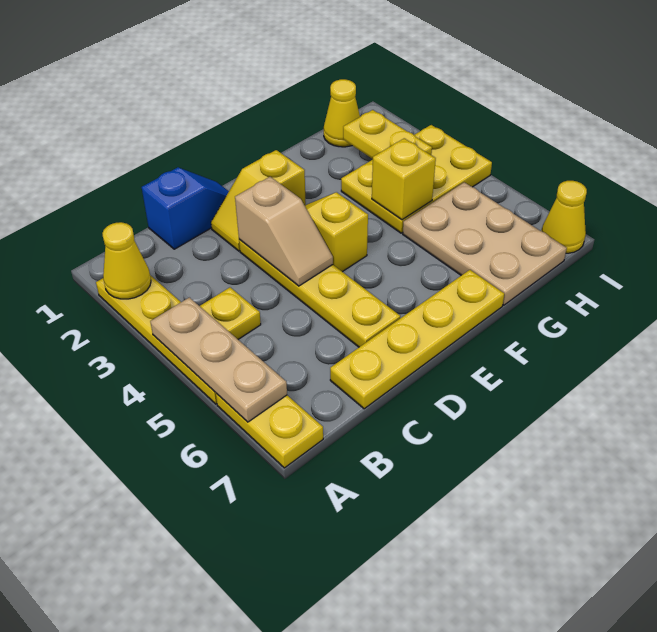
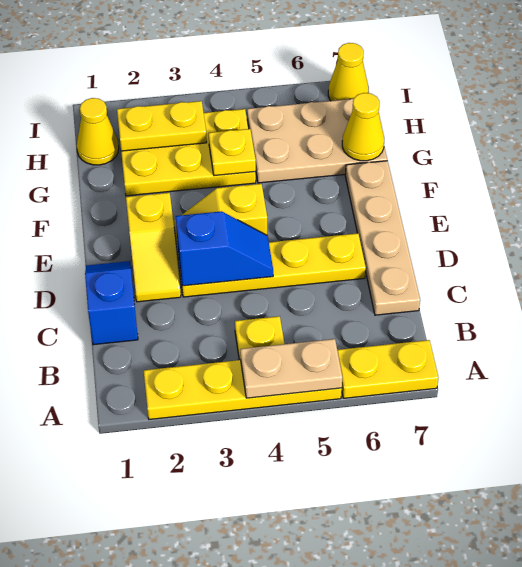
yellow 1x1 cone [102,222,151,299] -> yellow 1x1 cone moved to [342,93,384,161]
tan 1x3 plate [150,297,287,422] -> tan 1x2 plate [240,339,342,398]
yellow 1x4 plate [330,270,504,409] -> tan 1x4 plate [345,161,420,315]
tan 1x2 slope [235,177,333,286] -> blue 1x2 slope [176,211,273,286]
yellow 2x3 plate [341,125,492,233] -> yellow 2x3 plate turned to [121,109,256,196]
yellow 1x1 brick [372,138,436,220] -> yellow 1x1 plate [209,129,256,176]

